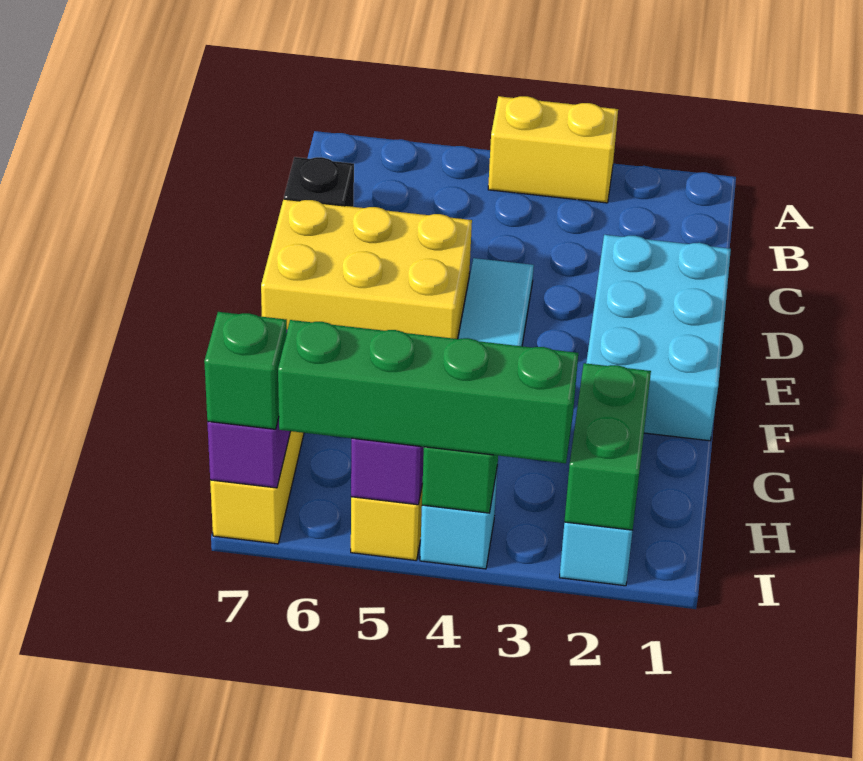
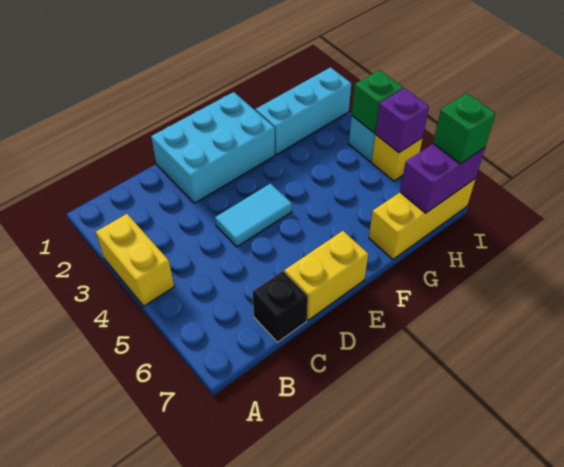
yellow 2x3 brick [261,199,472,339] -> yellow 1x2 brick [284,231,368,320]
green 1x2 brick [564,363,651,530] -> none
green 1x4 brick [278,320,578,463] -> none

